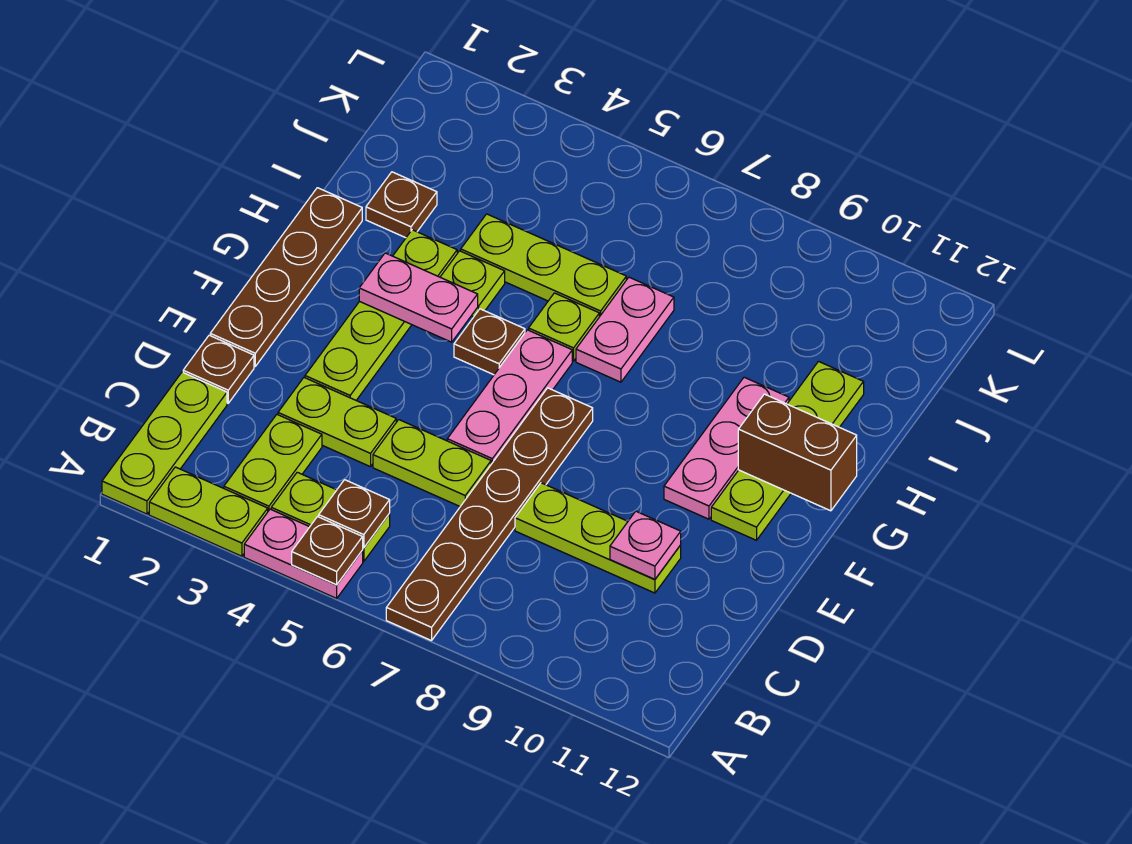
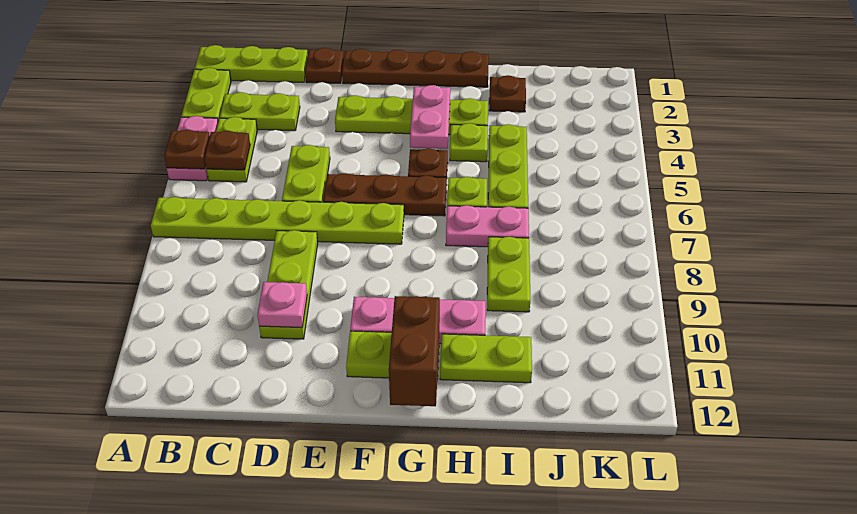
brown 1x6 plate [386,388,593,641] -> lime 1x6 plate [151,197,404,244]
lime 1x2 plate [278,378,396,467] -> lime 1x2 plate moved to [487,237,530,312]
pink 1x3 plate [447,330,572,464] -> brown 1x3 plate [323,173,447,216]

